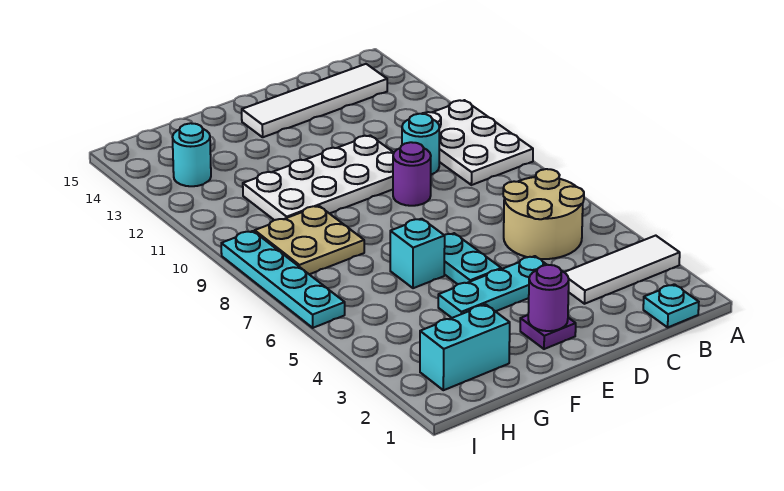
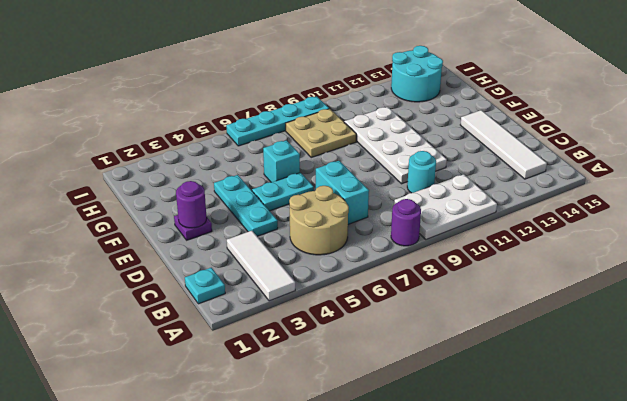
purple 1x1 round brick [393,142,431,206] -> purple 1x1 round brick moved to [391,199,421,246]
cyan 1x2 brick [420,305,510,390] -> cyan 1x2 brick moved to [316,161,369,224]
cyan 1x1 round brick [173,123,211,186] -> cyan 2x2 round brick [391,46,443,102]

